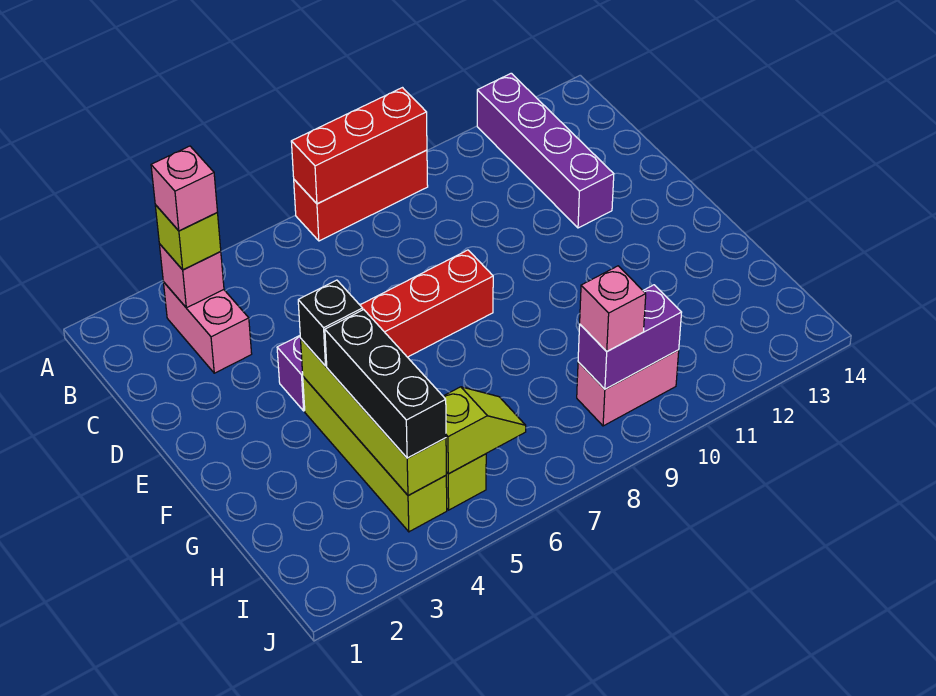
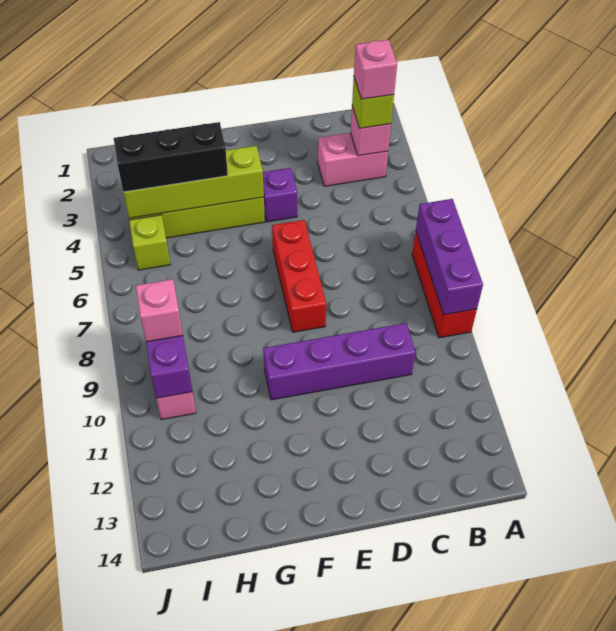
red 1x3 brick [291,88,427,204] -> purple 1x3 brick [416,199,483,315]
purple 1x4 brick [477,73,614,228] -> purple 1x4 brick moved to [263,323,416,400]
black 1x1 brick [298,280,363,366] -> none
lime 1x2 slope [443,387,526,474] -> none

